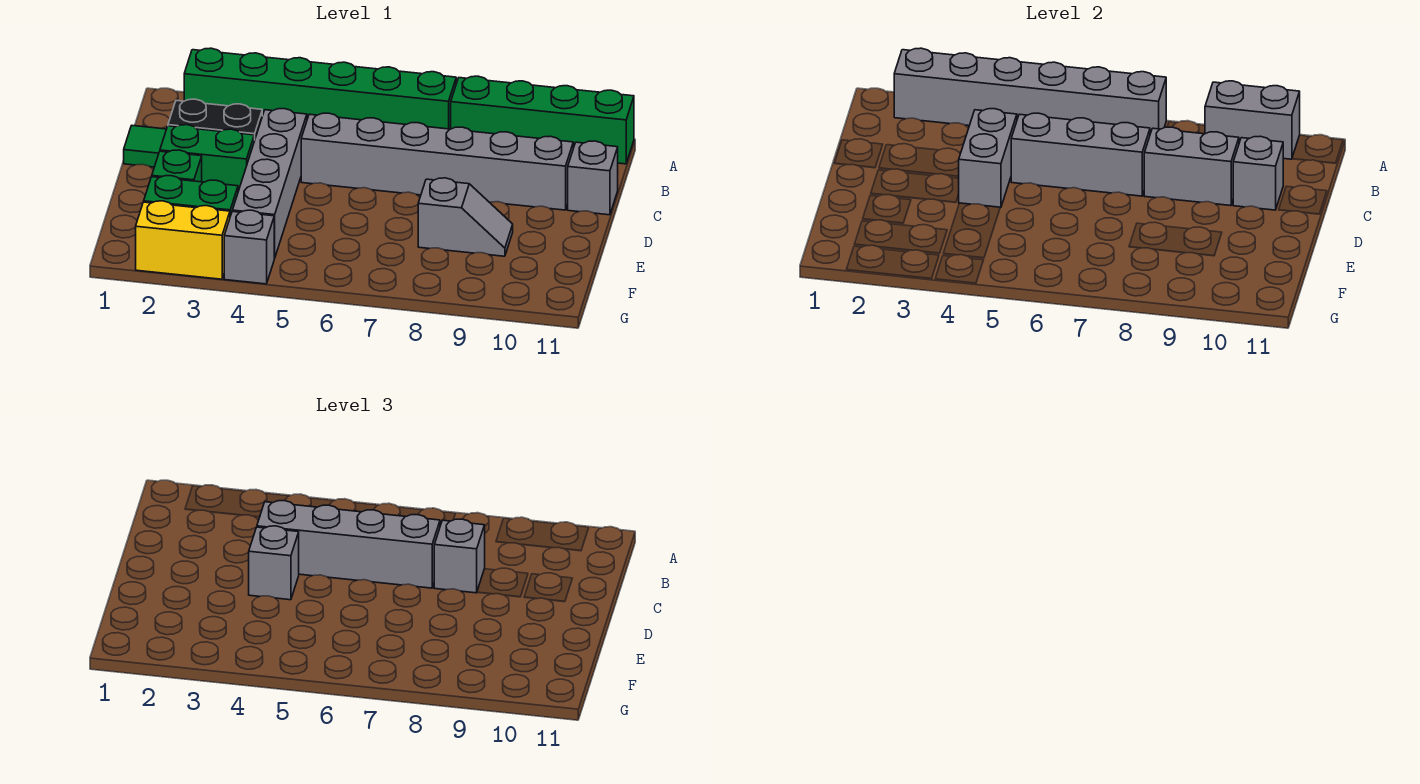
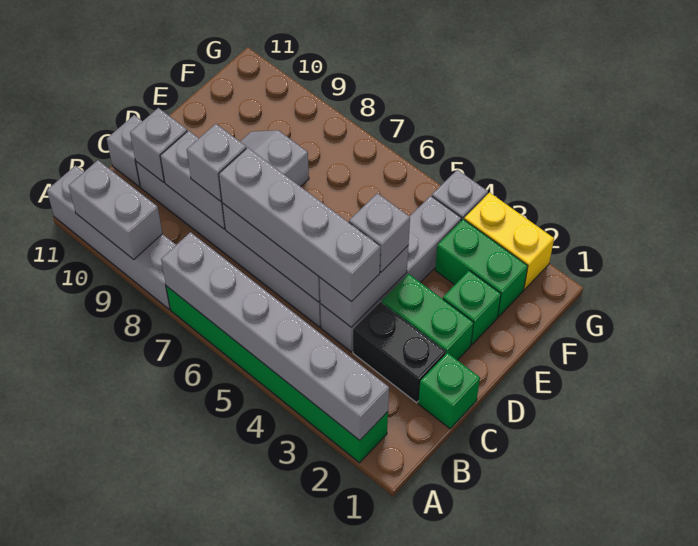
green 1x4 brick [451,76,634,164] -> grey 1x4 brick [47,166,176,309]
green 1x1 tile [124,126,166,167] -> green 1x1 brick [418,353,480,429]

